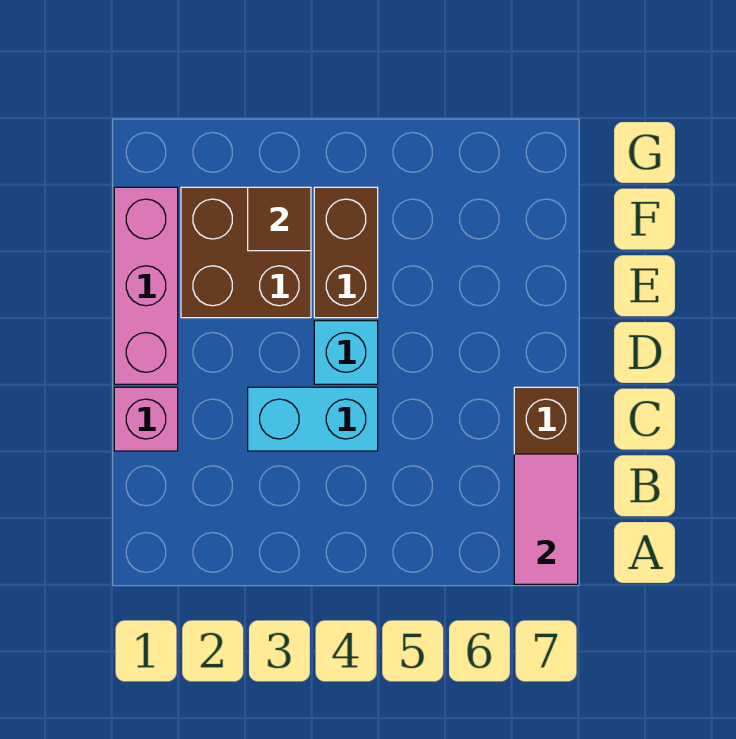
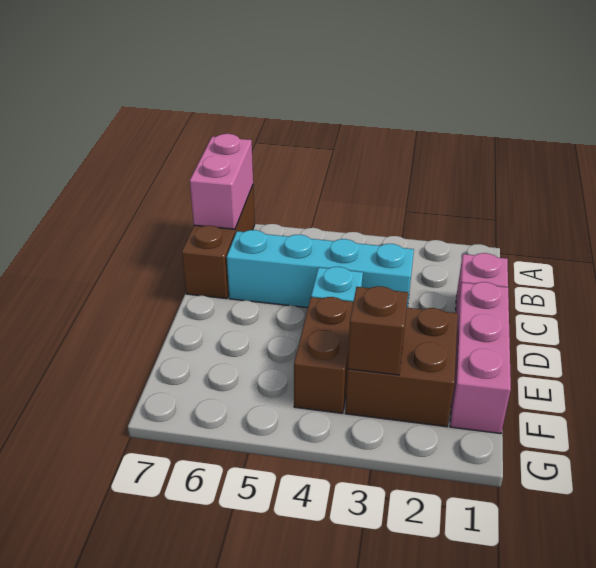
pink 1x2 tile [514,454,578,584] -> pink 1x2 brick [190,134,253,229]
cyan 1x2 brick [248,387,378,451] -> cyan 1x4 brick [227,230,414,308]
brown 1x1 tile [248,187,311,251] -> brown 1x1 brick [348,286,408,375]

